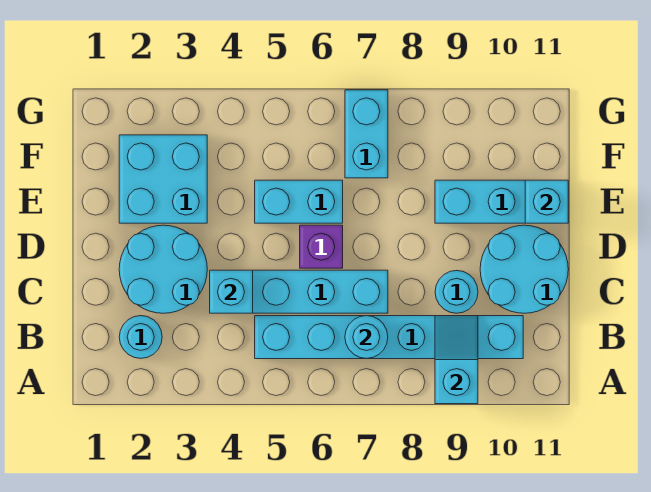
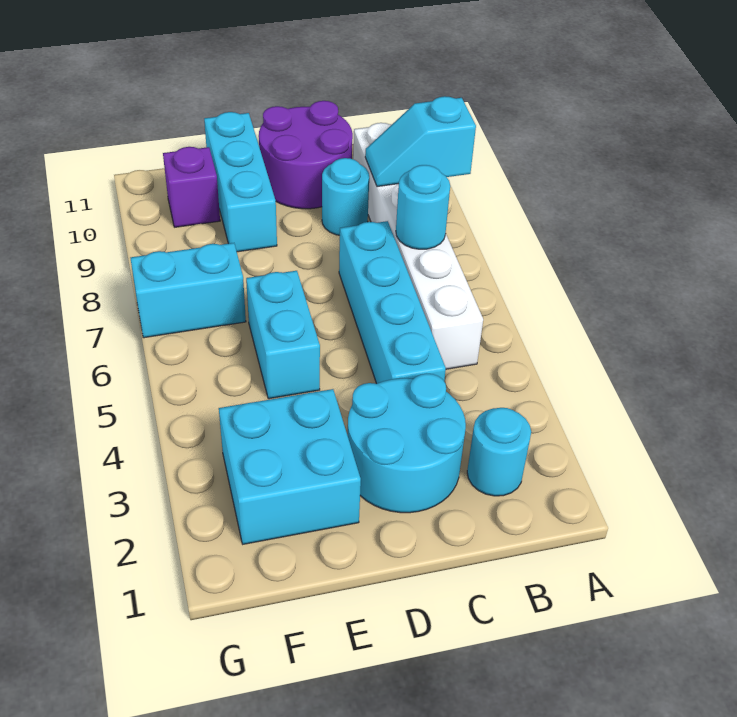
cyan 1x6 brick [255,316,523,359] -> white 1x6 brick [353,123,483,369]
cyan 1x1 brick [210,270,253,313] -> none
cyan 2x2 round brick [480,225,568,313] -> purple 2x2 round brick [259,101,353,209]
purple 1x1 brick [300,225,343,268] -> purple 1x1 brick moved to [163,147,220,227]
cyan 1x1 brick [525,180,568,223] -> none

